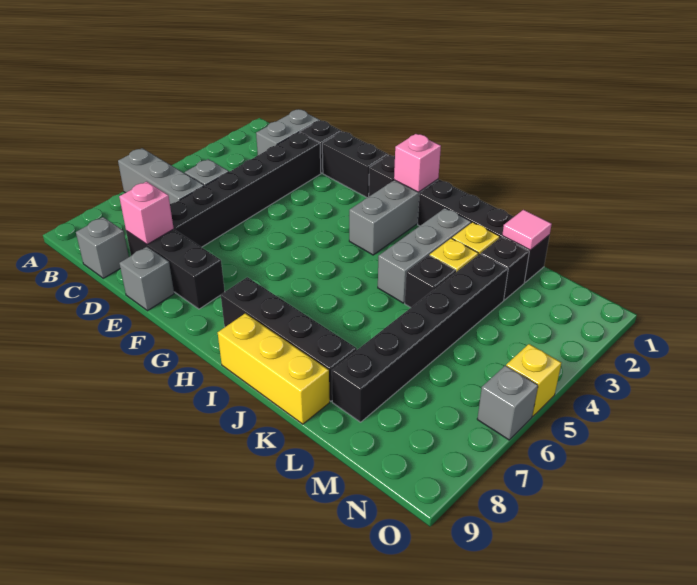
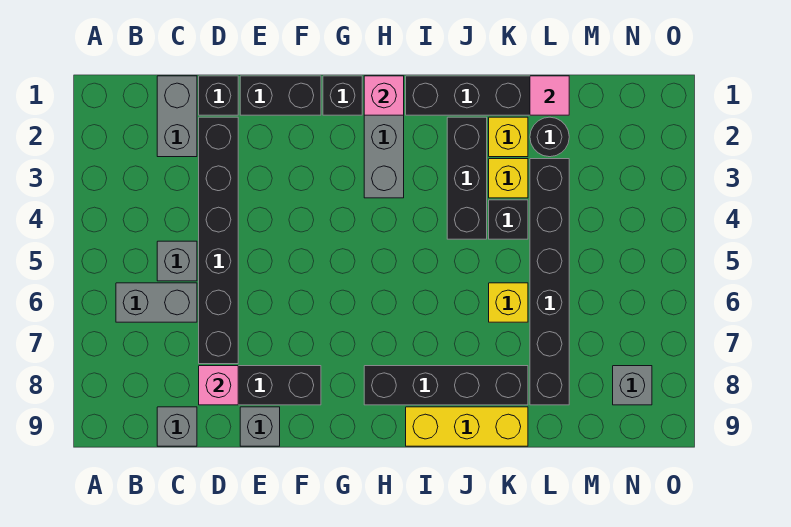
grey 1x3 brick [118,148,204,204] -> grey 1x2 brick [116,283,197,322]
grey 1x3 brick [378,208,471,303] -> black 1x3 brick [447,117,487,239]
black 1x1 brick [481,237,529,300] -> black 1x1 round brick [530,117,569,157]
yellow 1x1 brick [506,344,561,416] -> yellow 1x1 brick moved to [489,283,528,322]
grey 1x1 brick [477,366,538,440] -> grey 1x1 brick moved to [613,366,652,405]

